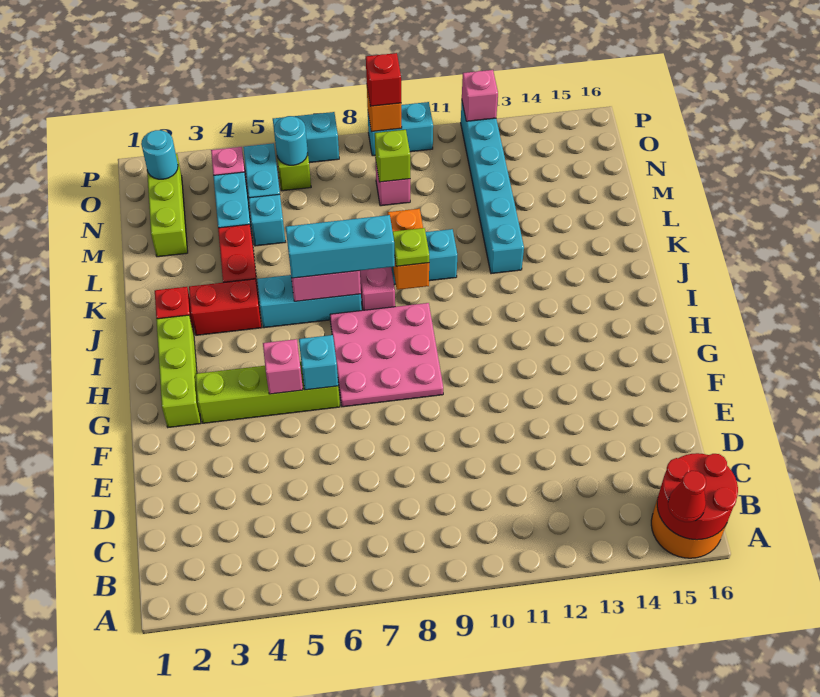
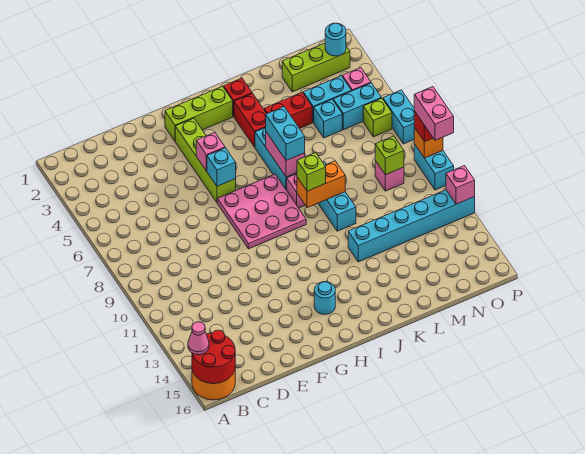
red 1x1 cone [668,471,706,522] -> pink 1x1 cone [188,322,209,355]
cyan 1x3 brick [286,215,395,278] -> cyan 1x2 brick [266,107,305,160]
lime 1x1 plate [393,228,429,266] -> lime 1x1 brick [297,153,326,191]
cyan 1x1 round brick [274,116,308,165] -> cyan 1x1 round brick moved to [314,282,335,314]
none -> pink 1x2 brick [414,87,454,140]

